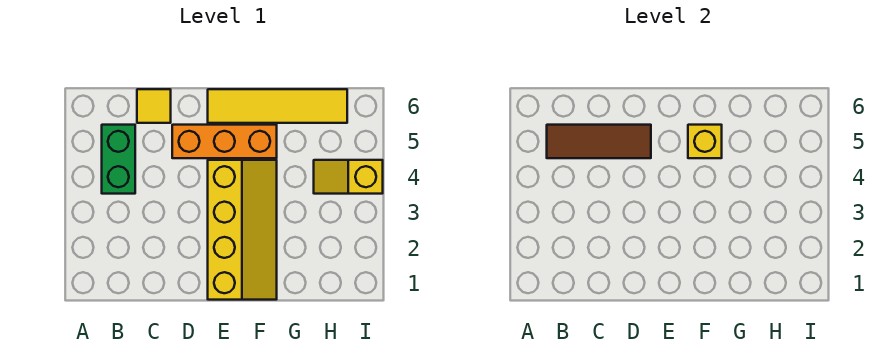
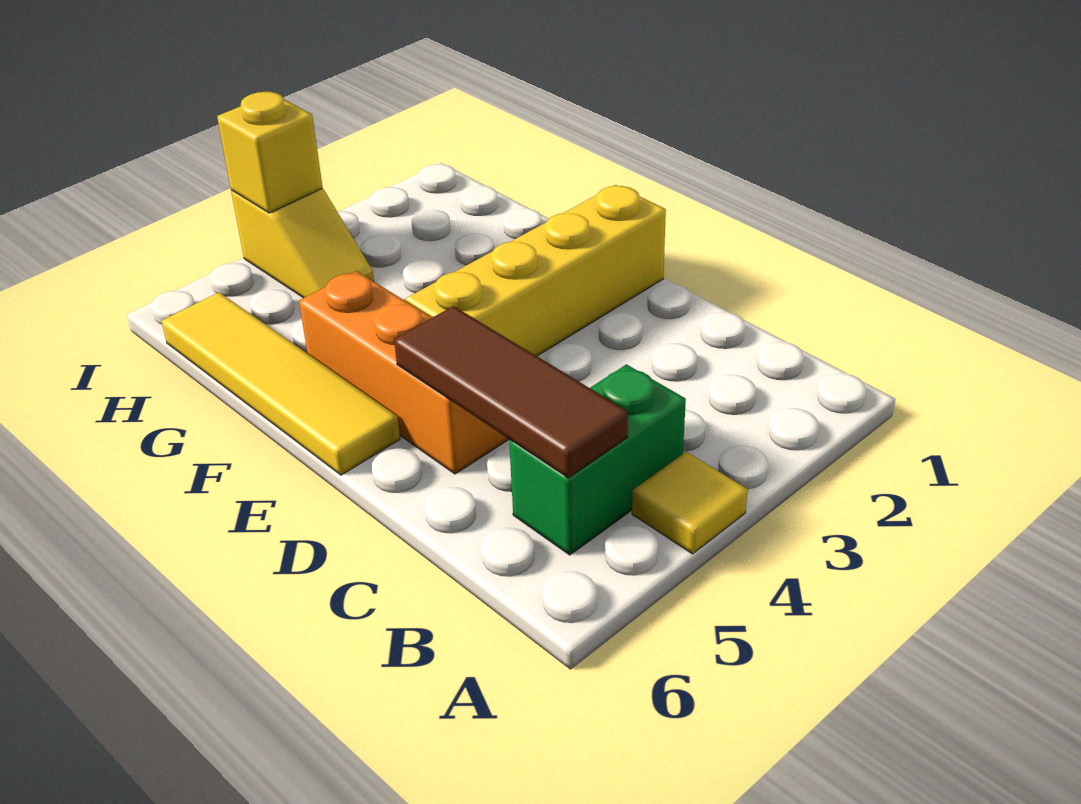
yellow 1x1 tile [137,89,171,123] -> yellow 1x1 tile moved to [632,452,748,554]
yellow 1x1 brick [688,125,722,158] -> yellow 1x1 brick moved to [217,92,323,213]

